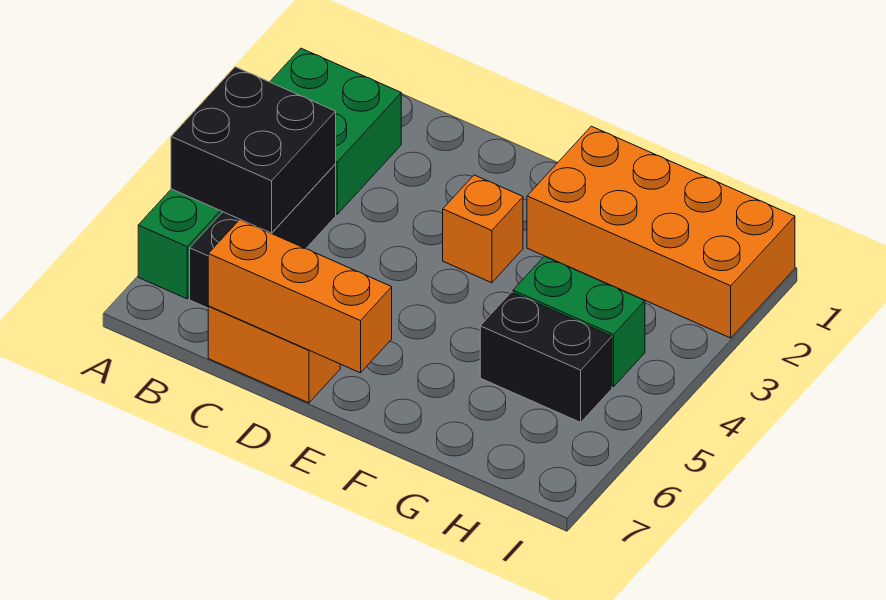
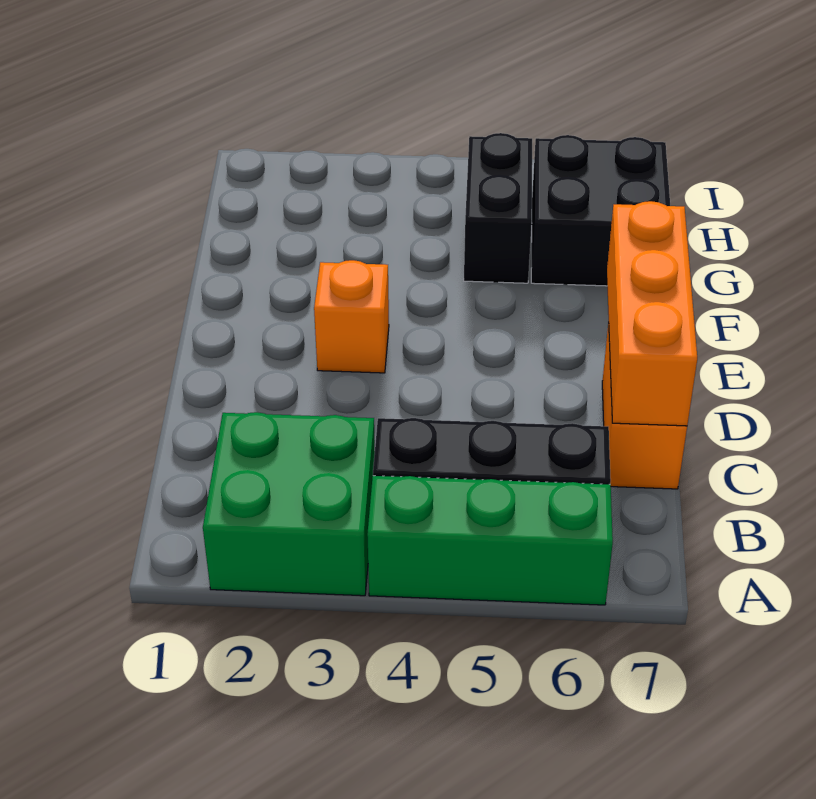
black 2x2 brick [171,67,336,233] -> black 2x2 brick moved to [531,135,670,286]
orange 2x4 brick [527,126,795,338] -> none
green 1x2 brick [513,256,645,387] -> none

